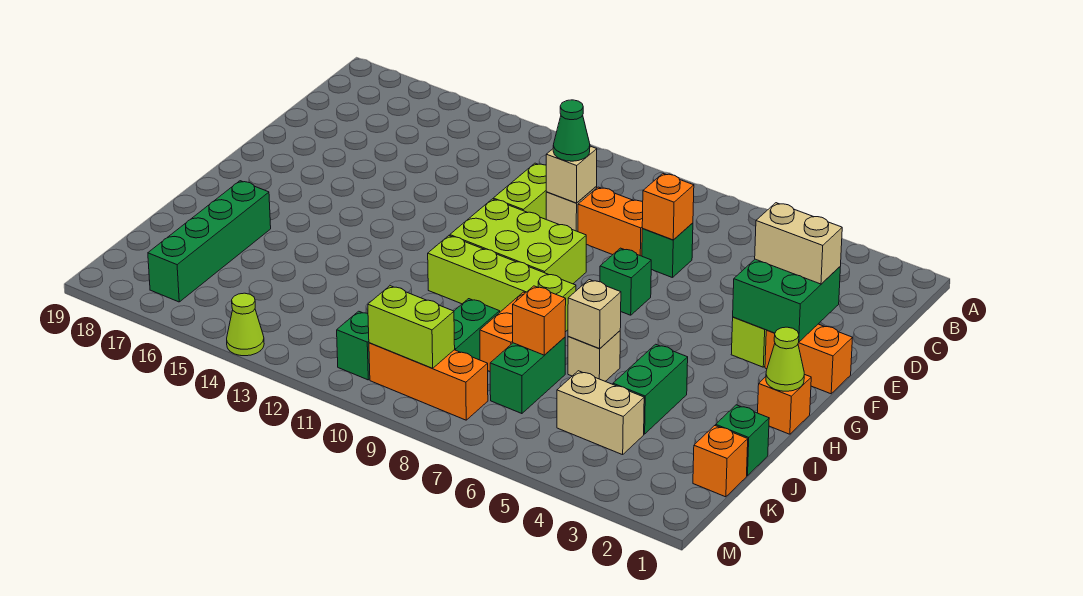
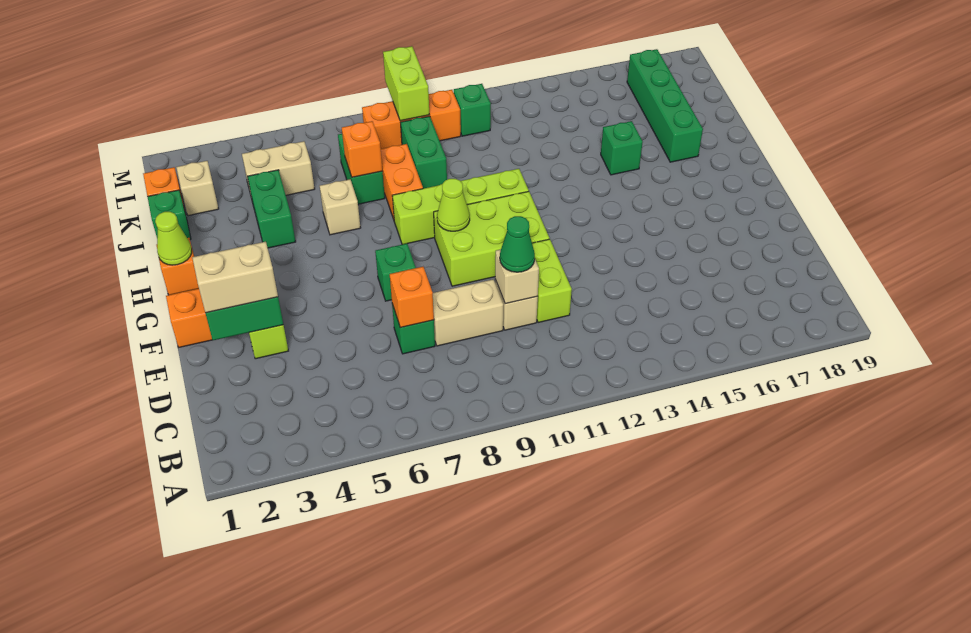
orange 1x2 brick [578,187,643,256] -> tan 1x2 brick [433,279,503,346]
tan 1x1 brick [568,280,621,349] -> tan 1x1 brick moved to [176,161,219,216]
none -> green 1x1 brick [601,121,643,175]
lime 1x2 brick [368,286,455,368] -> lime 1x2 brick turned to [383,46,429,121]
lime 1x1 cone [227,293,264,356] -> lime 1x1 cone moved to [437,179,470,231]

